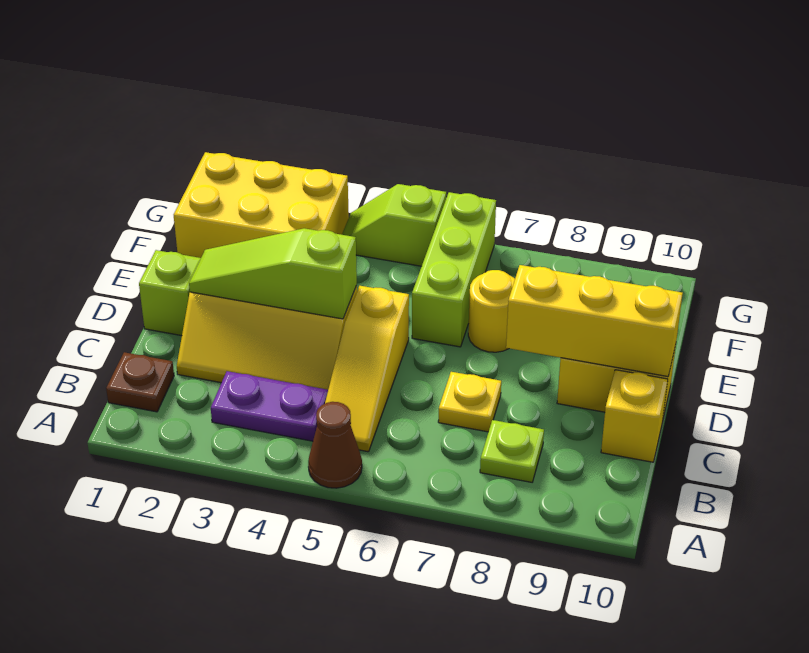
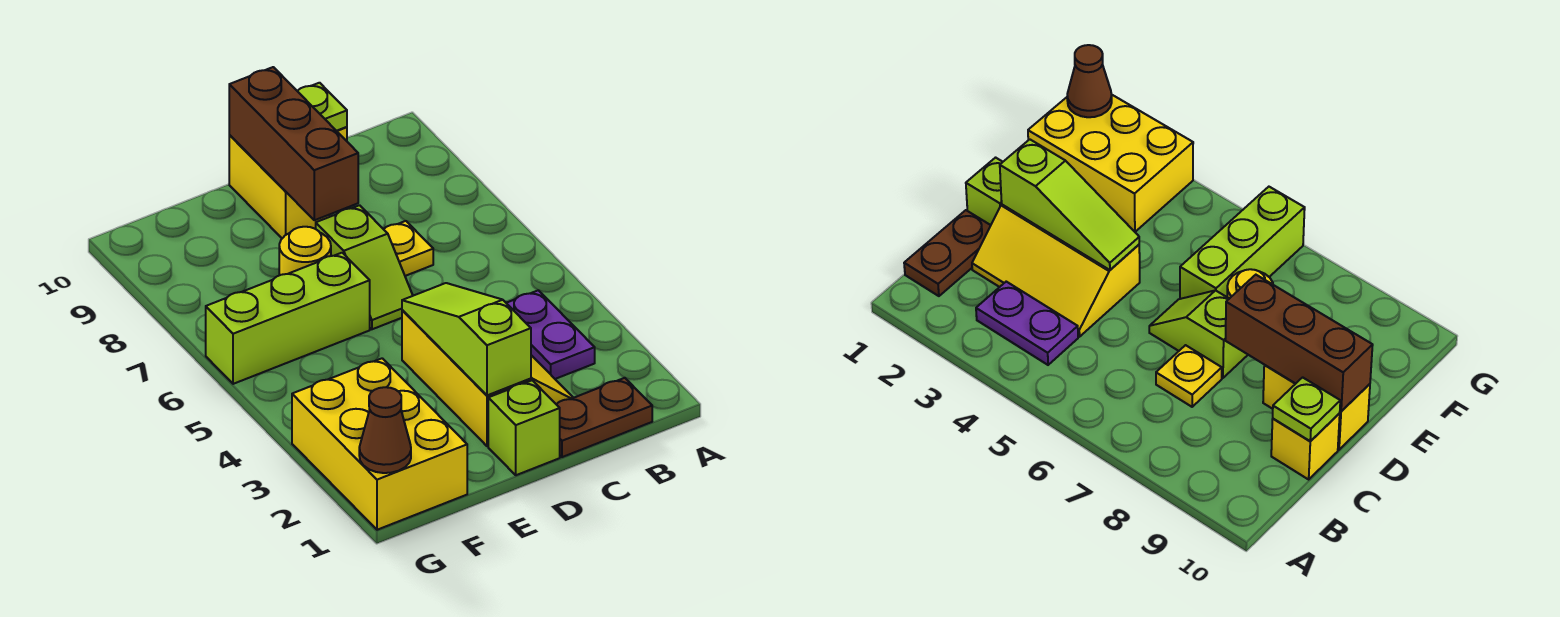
brown 1x1 cone [308,402,362,488] -> brown 1x1 cone moved to [359,387,411,473]
brown 1x1 plate [106,352,174,412] -> brown 1x2 plate [556,378,652,457]
yellow 1x3 slope [325,286,409,452] -> none
lime 1x1 plate [480,420,544,482] -> lime 1x1 plate moved to [298,83,347,131]
lime 1x3 slope [189,228,357,319] -> lime 1x3 slope turned to [402,283,531,395]
yellow 1x3 brick [506,265,683,377] -> brown 1x3 brick [229,67,358,220]
lime 1x2 slope [342,184,446,266] -> lime 1x2 slope moved to [316,205,413,329]

